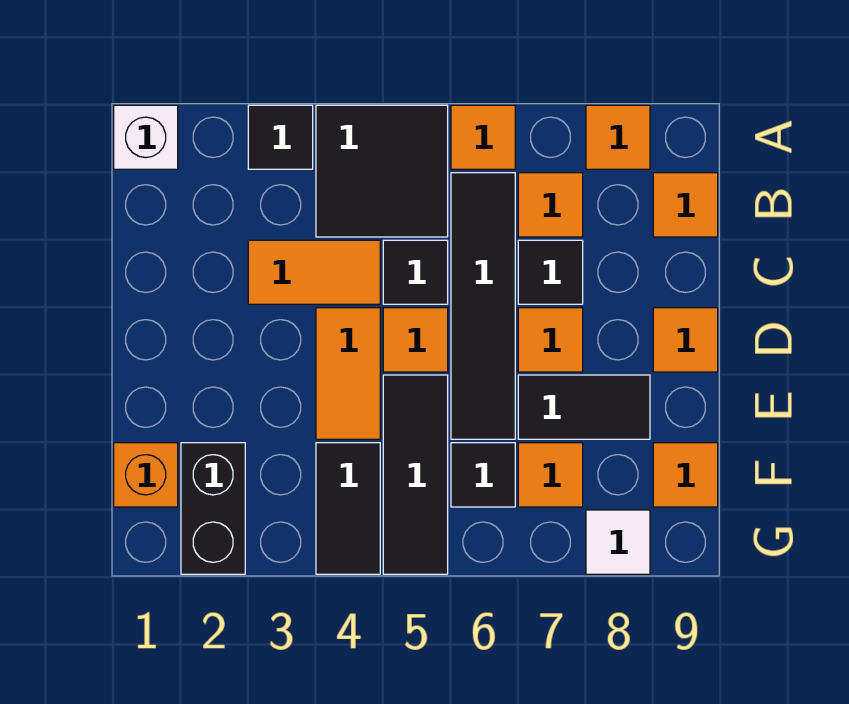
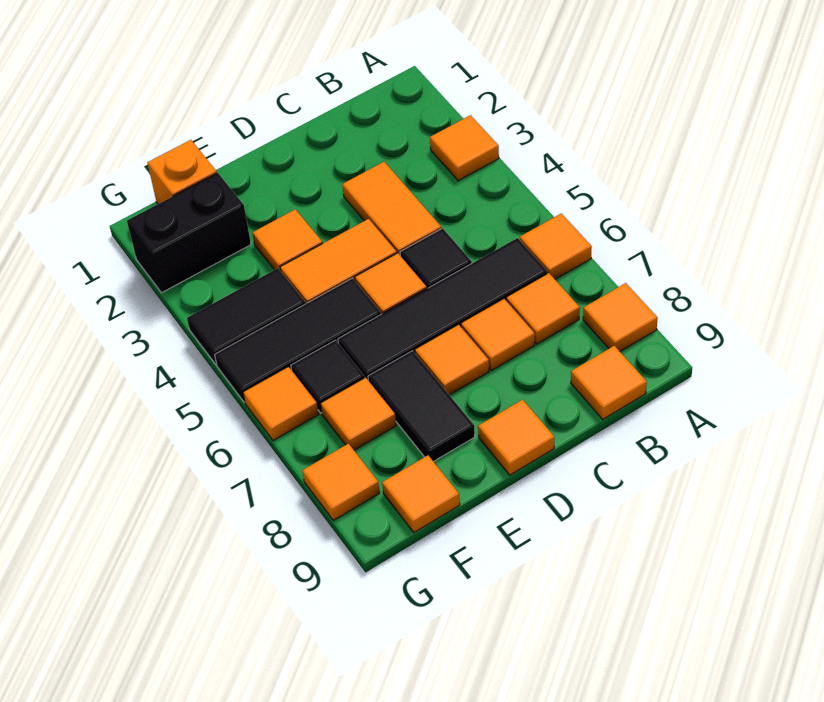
white 1x1 brick [114,105,178,169] -> none
black 1x1 tile [248,105,313,169] -> orange 1x1 tile [430,115,499,181]
black 2x2 tile [316,105,448,237] -> none
black 1x1 tile [518,240,583,304] -> orange 1x1 tile [461,299,535,370]
none -> orange 1x1 tile [252,209,323,271]
none -> orange 1x1 tile [243,367,318,440]
white 1x1 tile [586,510,650,574] -> orange 1x1 tile [302,444,380,520]

